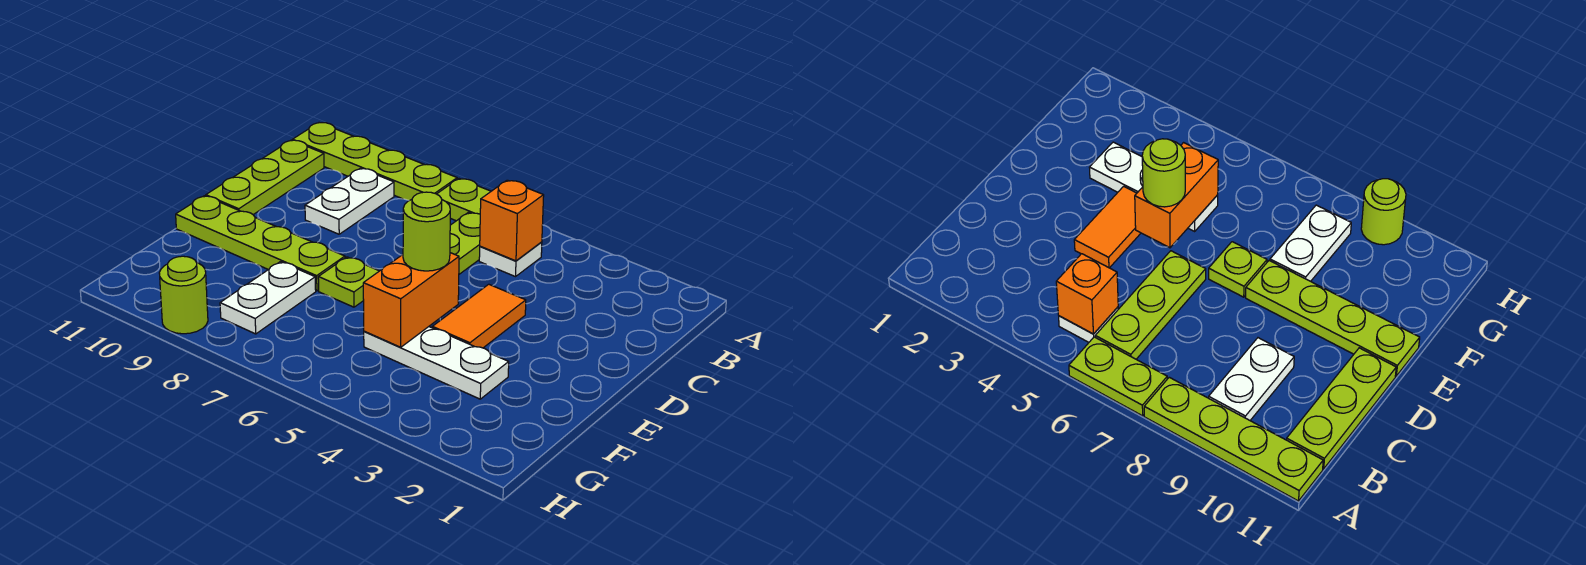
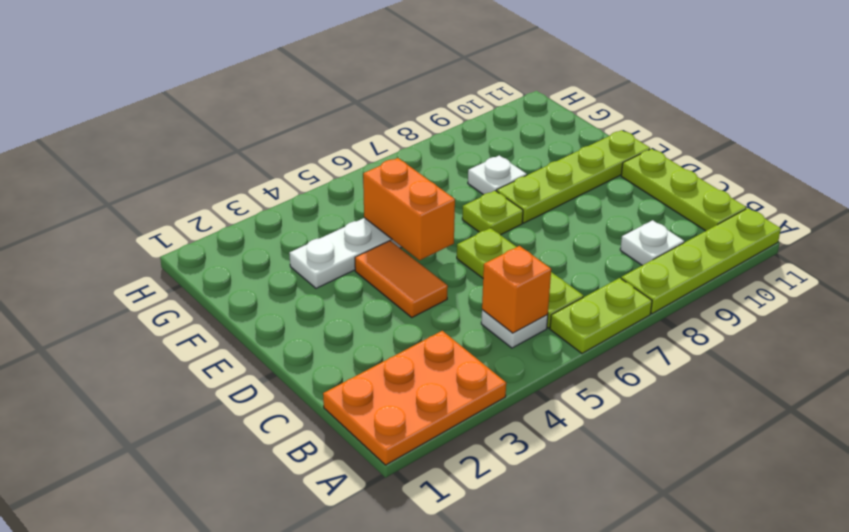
none -> orange 2x3 plate [323,331,506,465]
white 1x2 plate [305,168,394,234] -> white 1x1 plate [620,220,684,265]
lime 1x1 round brick [403,192,450,271] -> none
white 1x2 plate [220,262,316,334] -> white 1x1 plate [468,155,527,195]
lime 1x1 round brick [159,256,208,334] -> none

